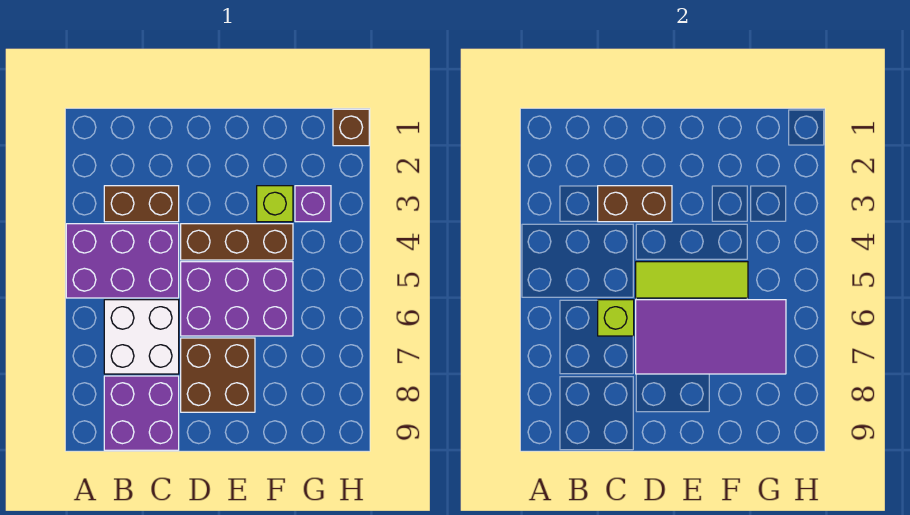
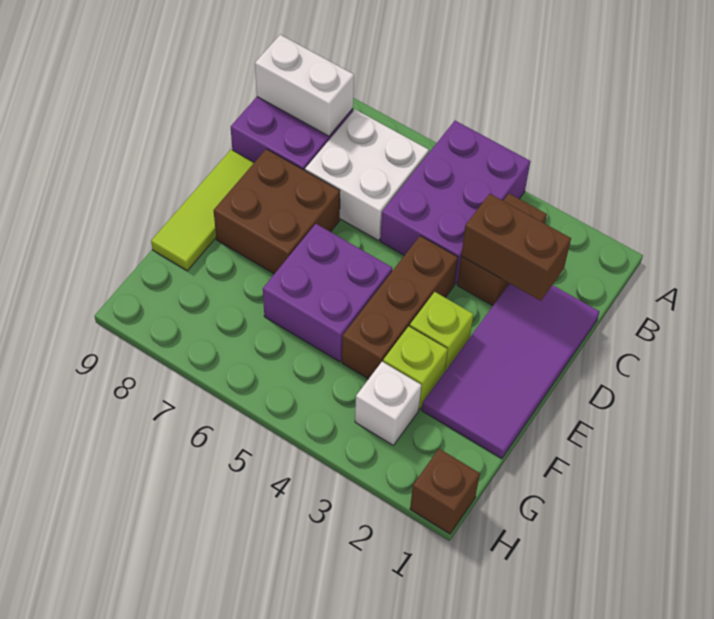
none -> white 1x2 brick [255,35,354,136]
brown 1x2 brick [598,186,672,222] -> brown 1x2 brick turned to [461,194,571,301]
lime 1x1 brick [598,300,634,336] -> lime 1x1 brick moved to [410,292,473,371]
purple 2x3 brick [181,262,293,336] -> purple 2x2 brick [263,224,392,362]
lime 1x3 tile [636,262,748,298] -> lime 1x3 tile moved to [151,150,254,271]
purple 2x4 tile [636,300,786,374] -> purple 2x4 tile moved to [422,283,600,459]
purple 1x1 brick [295,186,331,222] -> white 1x1 brick [355,362,421,445]

